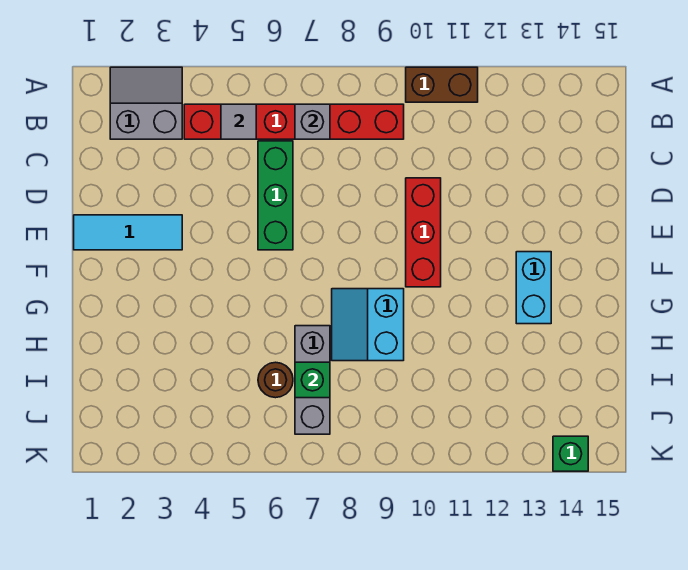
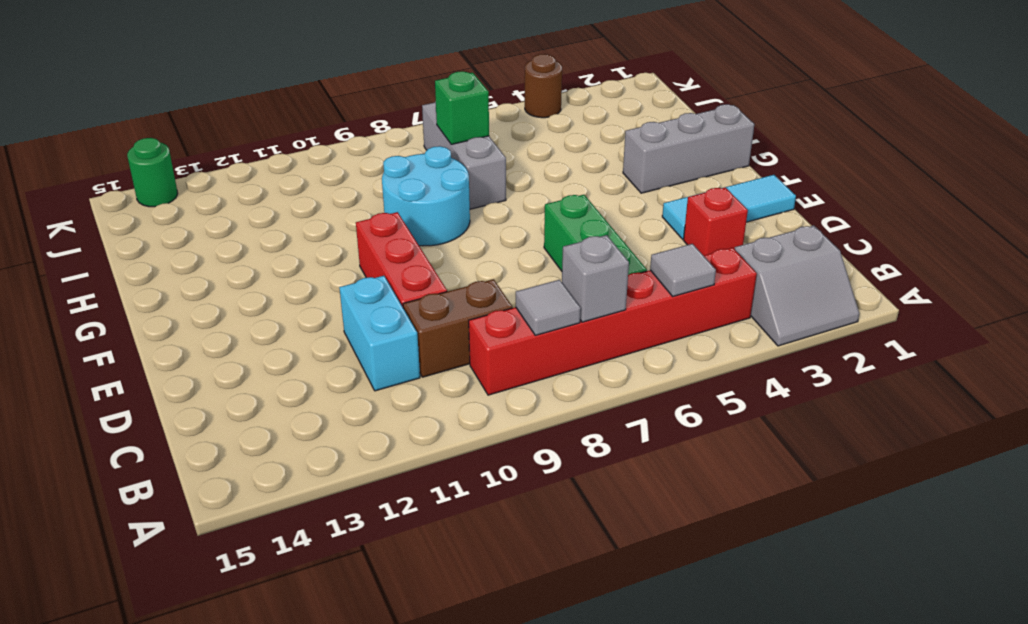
brown 1x2 brick [406,67,478,102] -> brown 1x2 brick moved to [403,279,512,377]
none -> grey 1x1 tile [516,280,581,335]
none -> red 1x1 brick [684,187,748,256]
cyan 1x2 brick [516,252,551,324] -> cyan 1x2 brick moved to [339,276,420,391]
none -> grey 1x3 brick [623,104,754,193]
cyan 2x2 slope [332,289,404,361] -> cyan 2x2 round brick [382,146,470,246]
brown 1x1 round brick [258,362,293,398] -> brown 1x1 round brick moved to [525,54,562,118]
green 1x1 brick [553,436,588,471] -> green 1x1 round brick [127,138,178,207]

